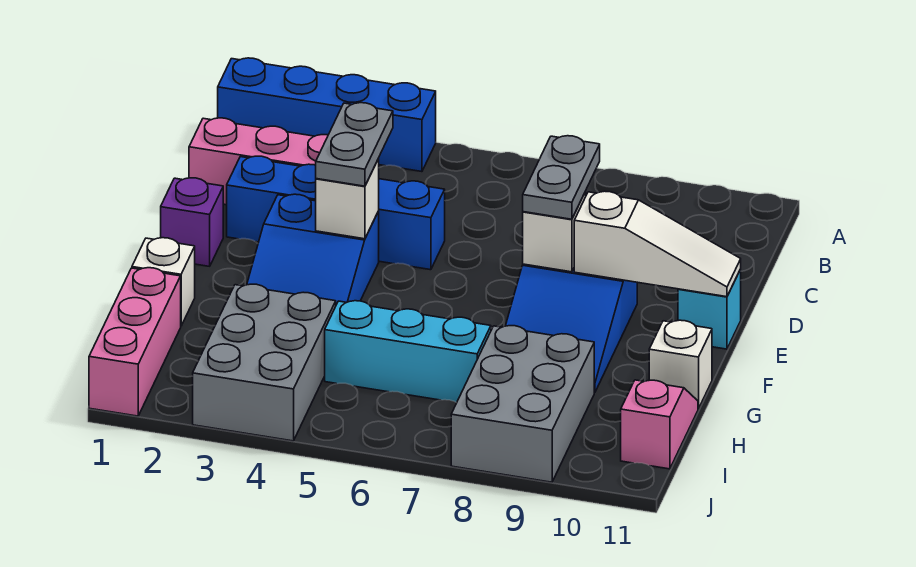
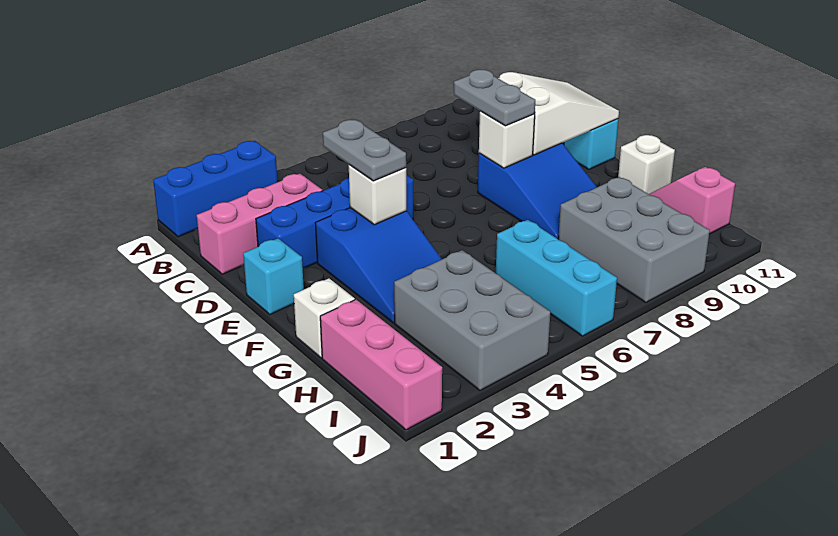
blue 1x4 brick [218,58,436,172] -> blue 1x3 brick [153,141,277,237]
purple 1x1 brick [161,178,223,266] -> cyan 1x1 brick [243,238,304,314]
white 1x3 slope [574,191,741,297] -> white 2x3 slope [498,72,619,155]
cyan 1x3 brick [325,301,491,403] -> cyan 1x3 brick turned to [496,220,617,336]

